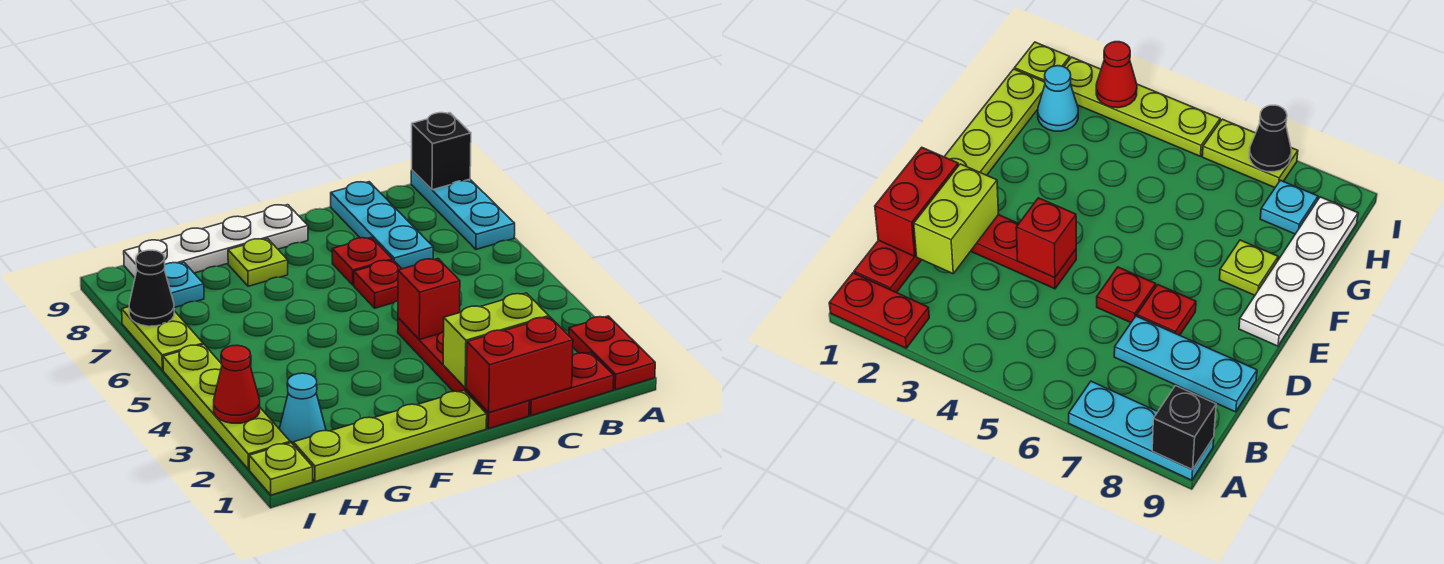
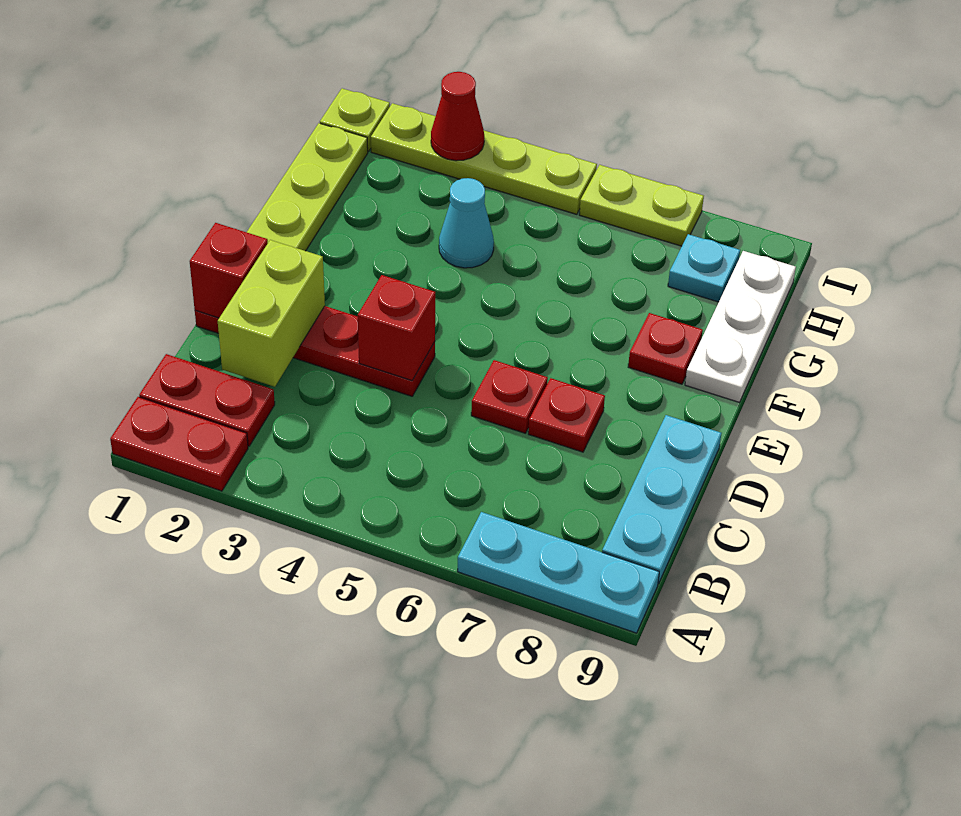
black 1x1 brick [412,113,471,190] -> none
red 1x2 plate [529,352,614,416] -> red 1x2 plate turned to [139,354,275,446]
red 1x2 brick [466,317,573,413] -> red 1x1 brick [190,223,268,318]
cyan 1x3 plate [331,182,433,269] -> cyan 1x3 plate turned to [602,415,721,584]
white 1x4 plate [124,205,308,278] -> white 1x3 plate [685,251,796,402]
lime 1x1 plate [228,239,288,286] -> red 1x1 plate [628,313,703,384]
cyan 1x1 cone [279,373,326,444] -> cyan 1x1 cone moved to [439,178,494,268]
black 1x1 cone [129,250,174,326] -> none

